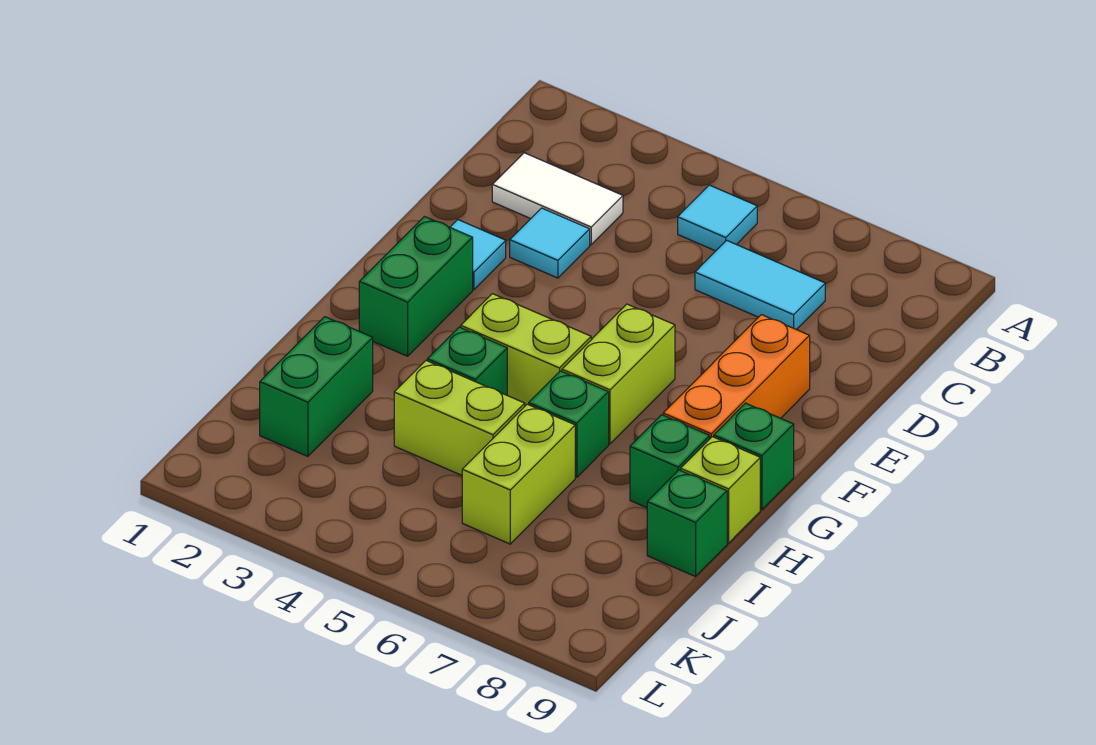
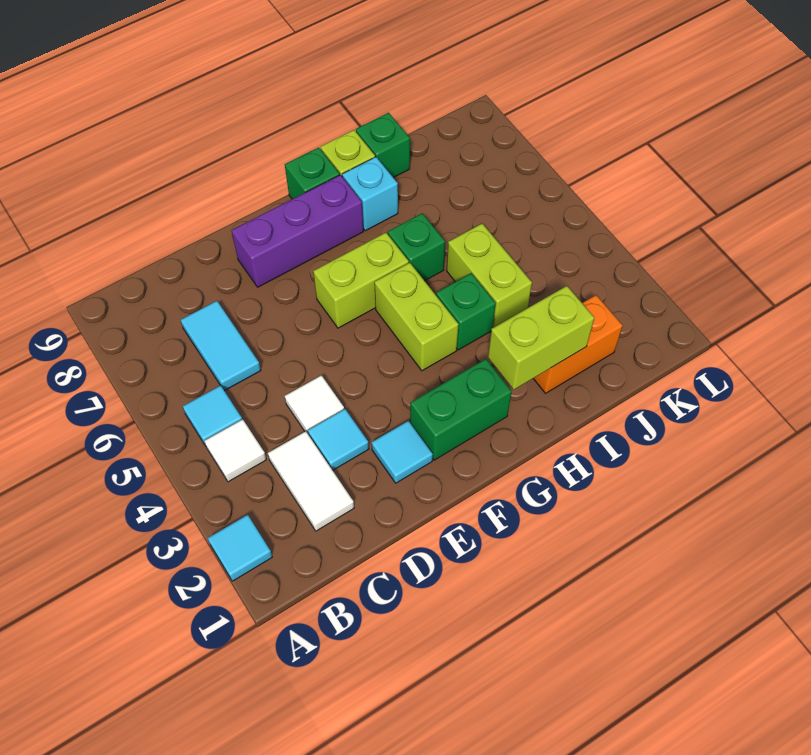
none -> cyan 1x1 tile [208,515,272,581]
none -> white 1x1 tile [205,419,266,482]
none -> white 1x1 tile [285,375,344,435]
orange 1x3 brick [663,315,810,438] -> purple 1x3 brick [231,175,363,287]
green 1x1 brick [630,415,710,508] -> cyan 1x1 brick [342,157,398,231]
green 1x2 brick [260,317,373,456] -> orange 1x2 brick [533,295,623,393]
lime 1x2 brick [462,404,575,544] -> lime 1x2 brick moved to [488,286,594,389]

